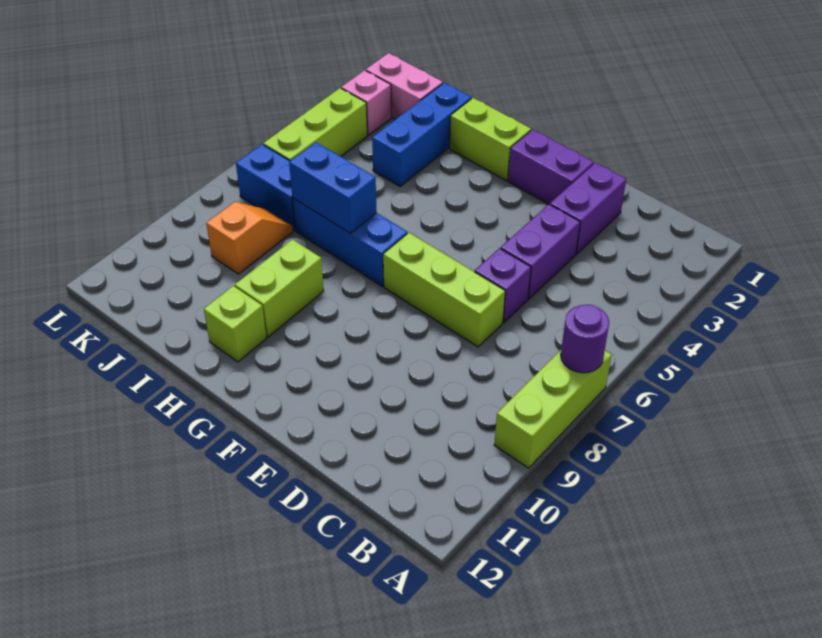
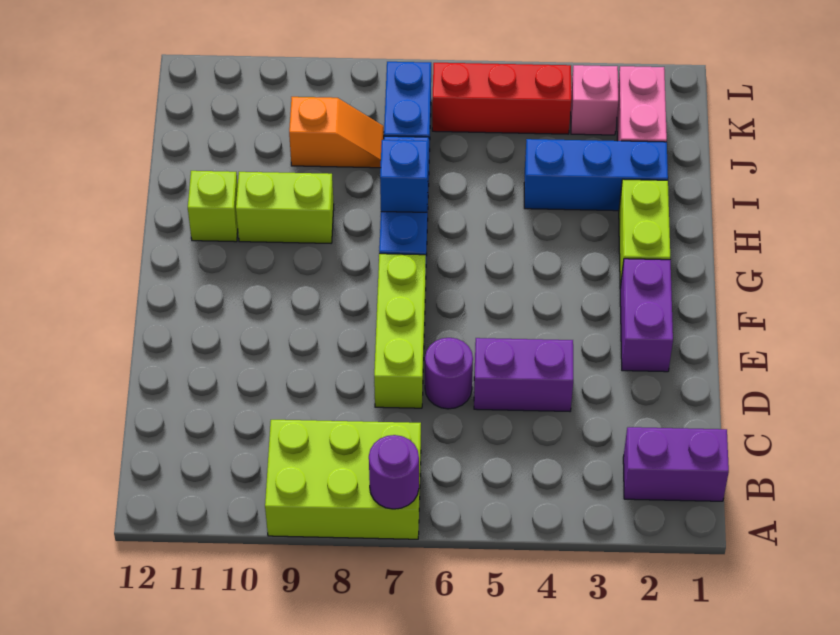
lime 1x3 brick [494,350,612,468] -> lime 2x3 brick [265,420,421,539]
purple 1x2 brick [550,163,626,254] -> purple 1x2 brick moved to [623,427,729,501]
purple 1x1 brick [475,248,531,323] -> purple 1x1 round brick [425,338,473,409]
blue 1x2 brick [289,142,377,233] -> blue 1x1 brick [380,140,428,212]
lime 1x3 brick [263,88,367,161] -> red 1x3 brick [432,63,571,134]

